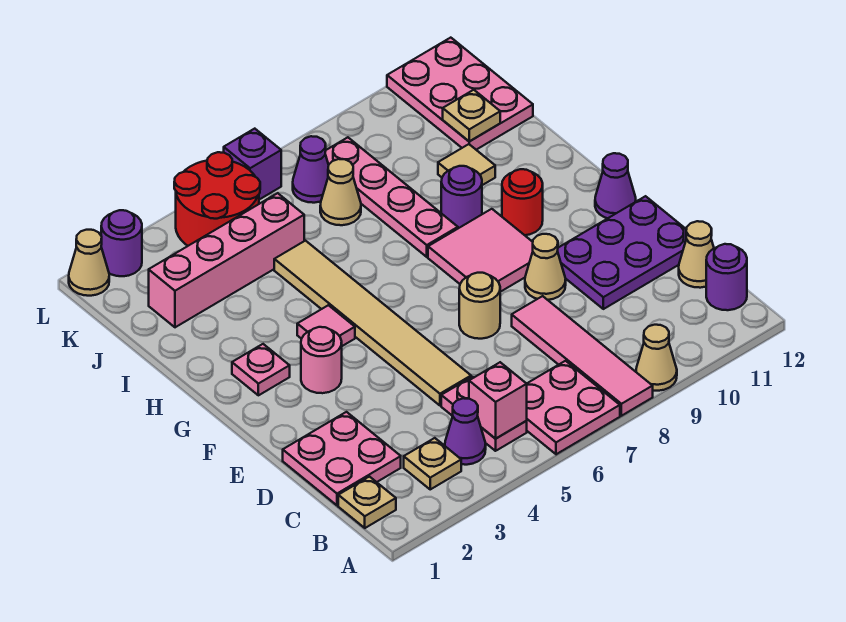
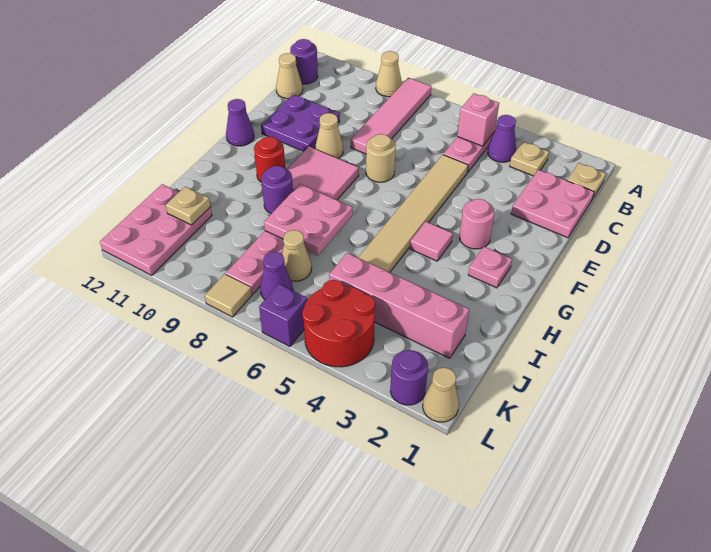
pink 2x2 plate [527,361,620,454] -> pink 2x2 plate moved to [264,184,352,255]
purple 2x3 plate [558,196,686,309] -> purple 2x2 plate [261,95,340,151]
tan 1x1 tile [438,144,495,185] -> tan 1x1 tile moved to [205,274,252,317]

